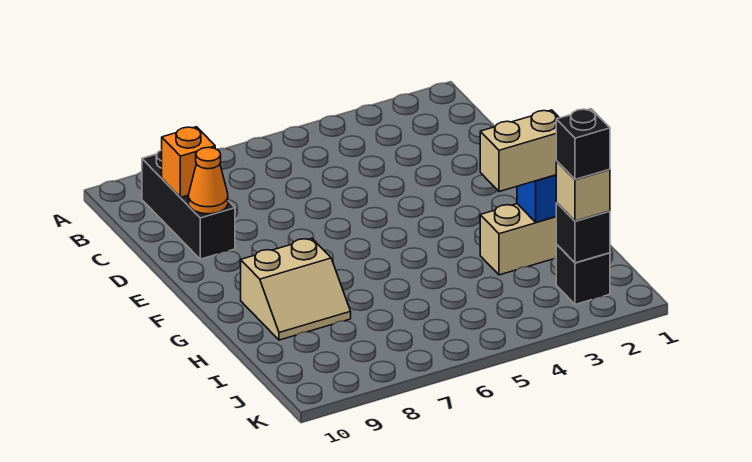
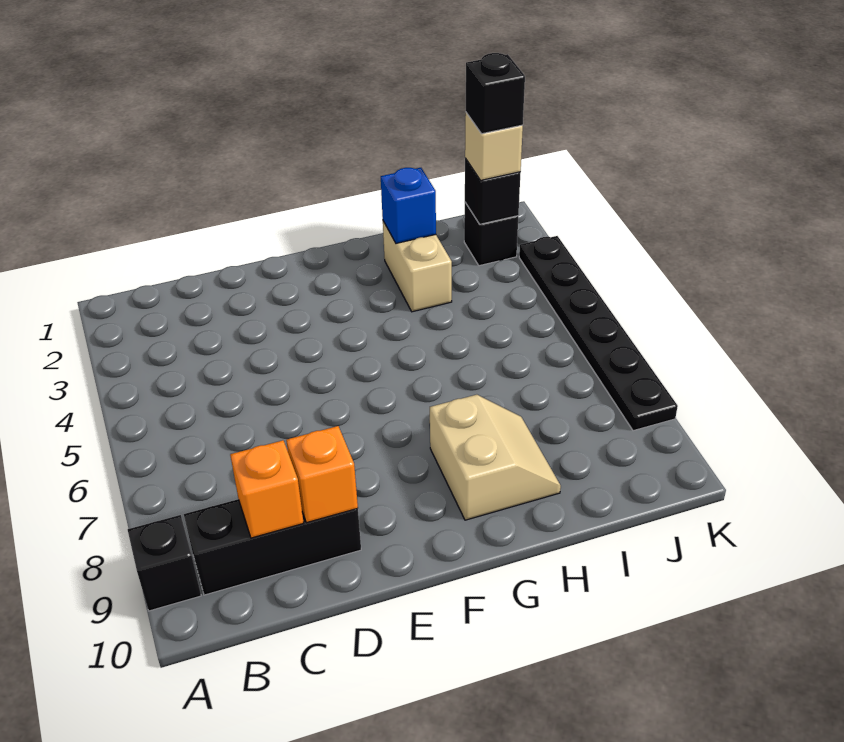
none -> black 1x1 brick [128,515,201,611]
orange 1x1 cone [189,147,228,214] -> orange 1x1 brick [286,426,358,523]
tan 1x2 brick [480,110,559,192] -> none
none -> black 1x6 plate [519,236,678,431]

